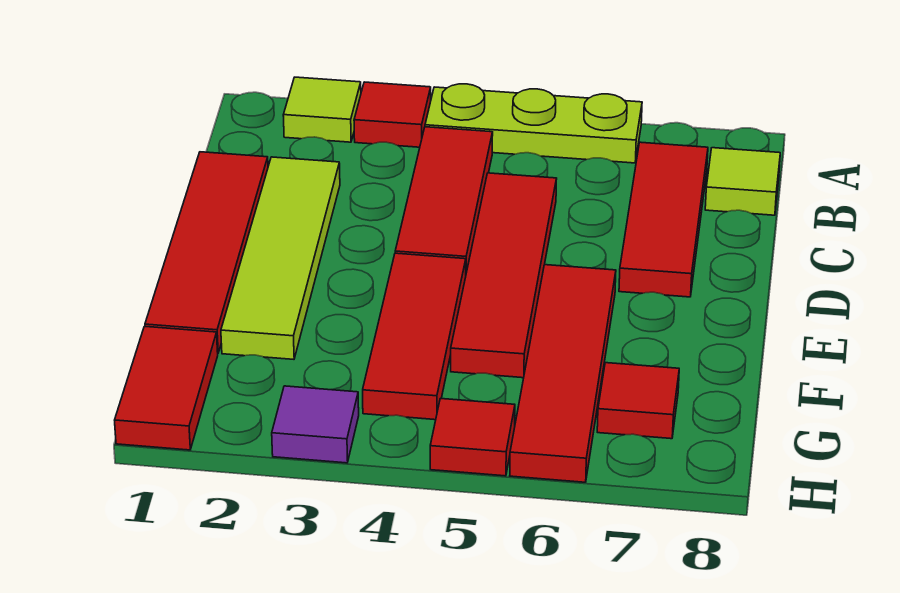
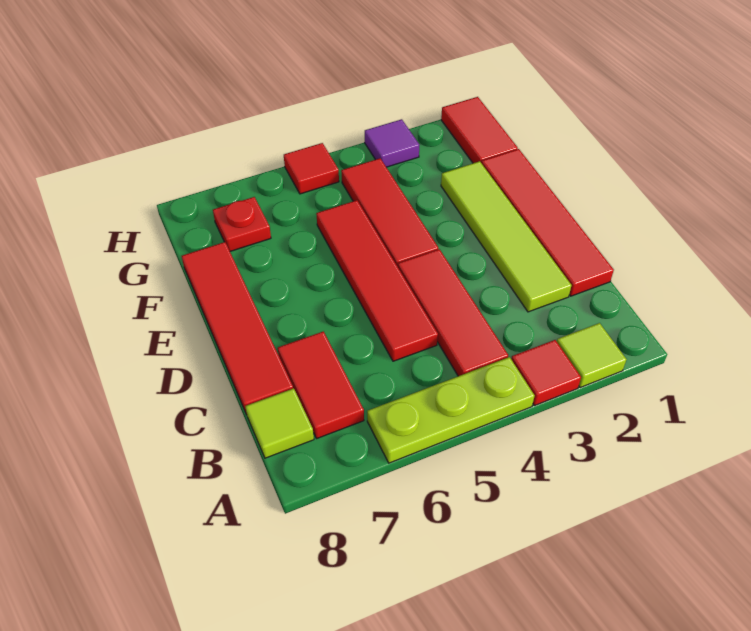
red 1x3 tile [619,142,708,297] -> red 1x2 tile [278,331,364,439]
red 1x4 tile [510,265,616,482] -> red 1x4 tile moved to [182,242,293,415]
red 1x1 tile [597,363,679,439] -> red 1x1 plate [213,197,271,251]

